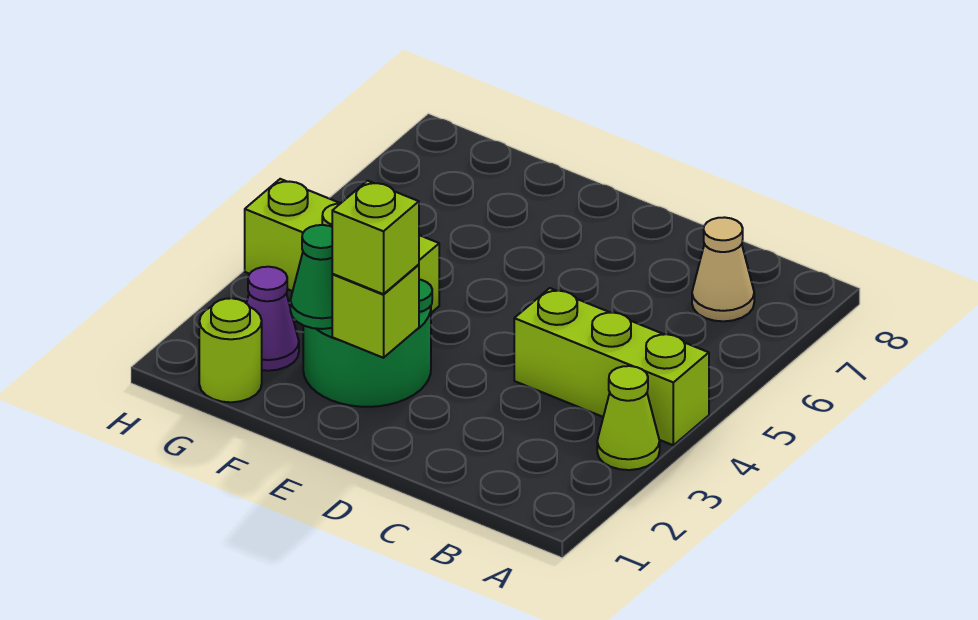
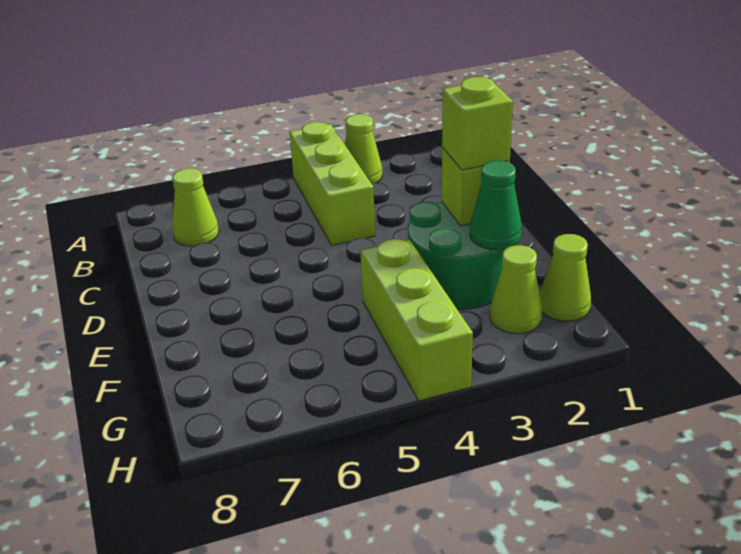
tan 1x1 cone [692,217,754,321] -> lime 1x1 cone [172,168,219,246]
lime 1x1 round brick [199,298,262,402] -> lime 1x1 cone [540,234,591,321]
purple 1x1 cone [247,267,299,371] -> lime 1x1 cone [490,245,542,334]

